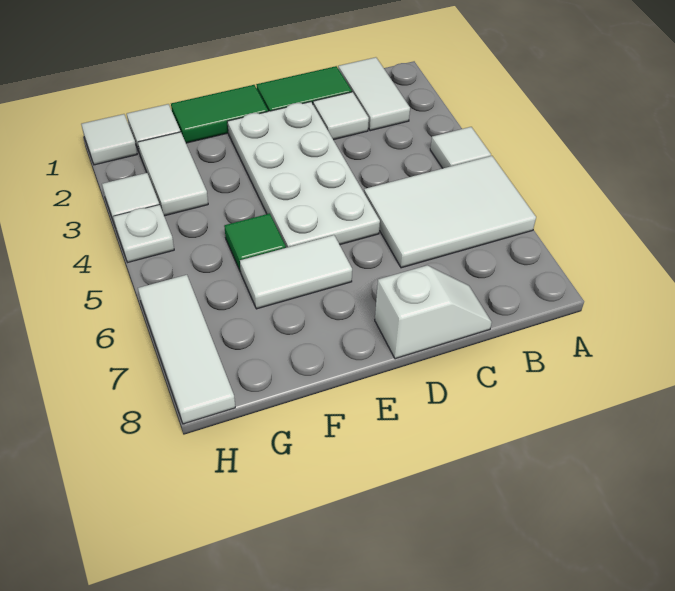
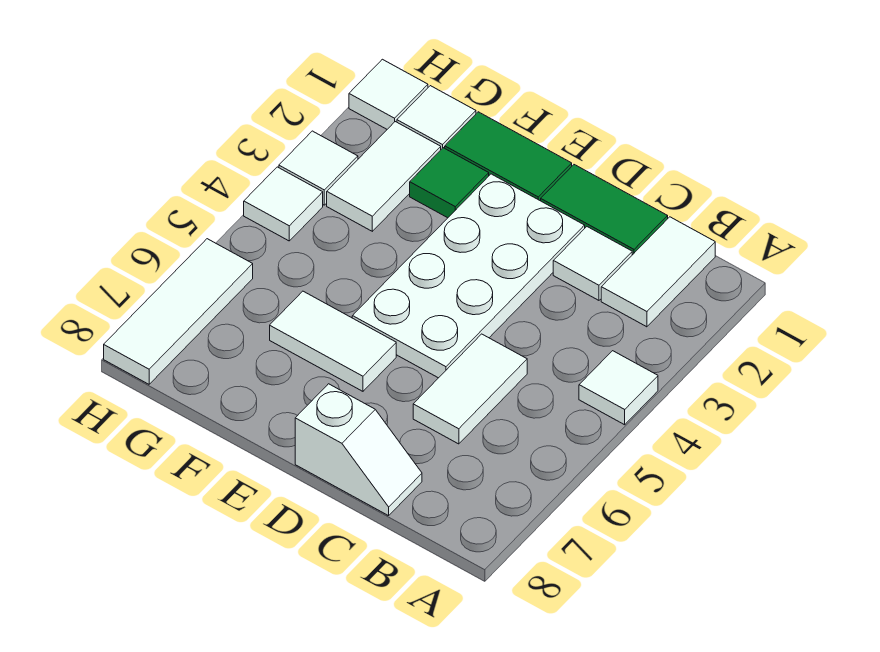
white 2x3 tile [364,156,536,268] -> white 1x2 tile [413,334,527,444]
green 1x1 tile [224,213,286,272] -> green 1x1 tile moved to [410,148,489,218]
white 1x1 plate [113,205,174,262] -> white 1x1 tile [244,167,323,241]

